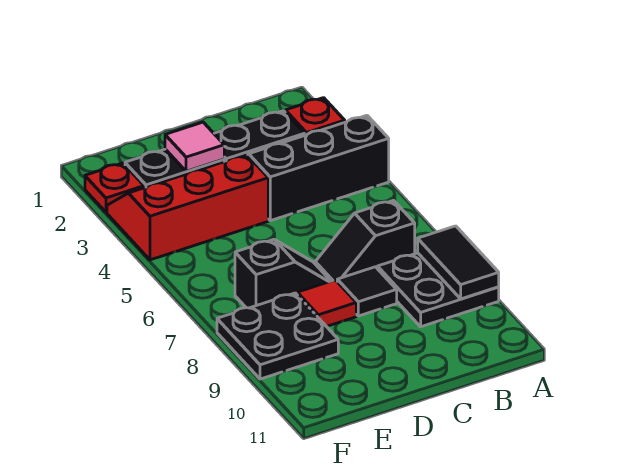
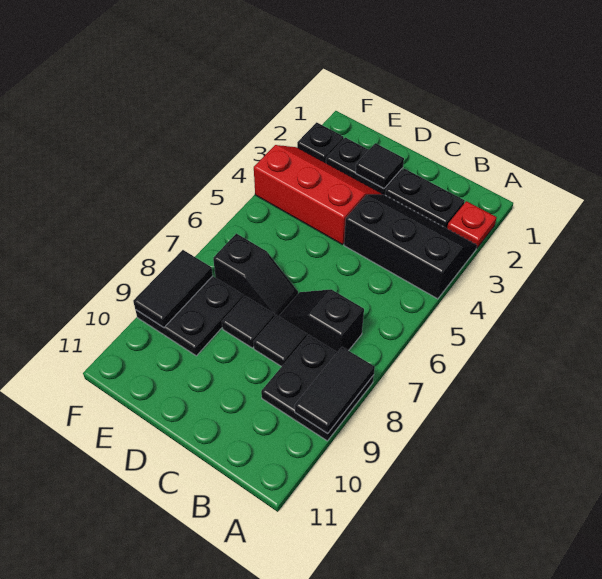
pink 1x1 tile [165,122,224,172] -> black 1x1 tile [356,143,404,189]
red 1x1 tile [297,280,356,327] -> black 1x1 tile [222,296,275,348]
red 1x1 plate [85,163,144,212] -> black 1x1 plate [297,122,344,163]
none -> black 1x2 tile [133,250,213,328]

